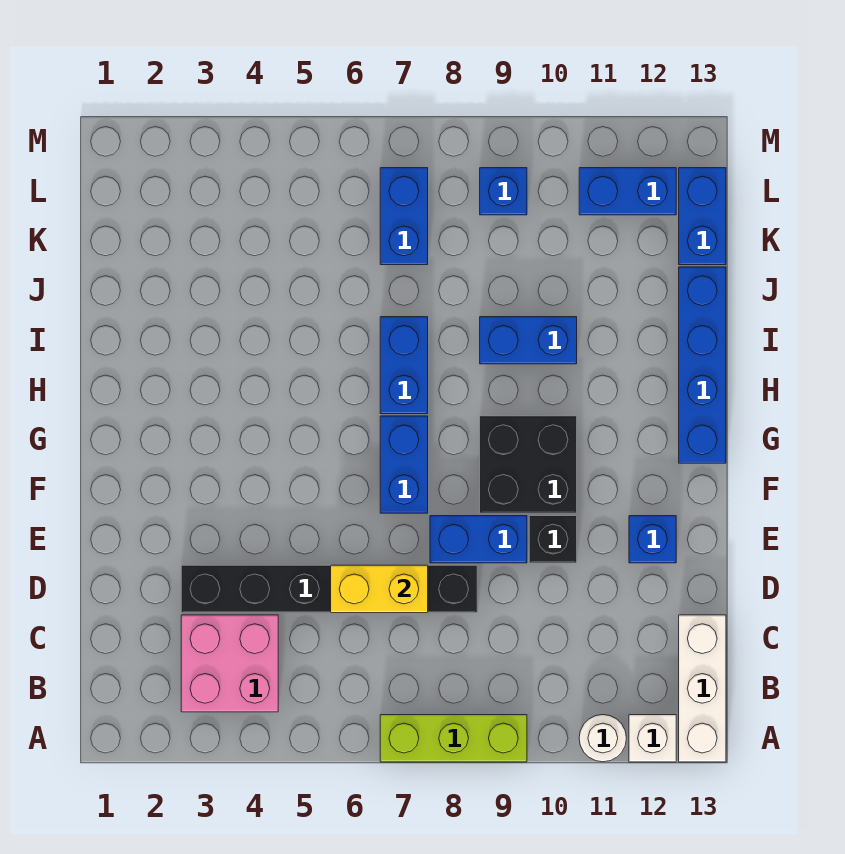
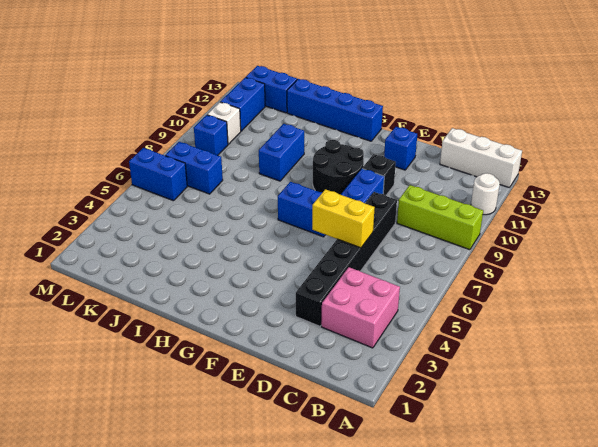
lime 1x3 brick [380,715,527,762] -> lime 1x3 brick turned to [397,185,483,250]
white 1x1 brick [629,715,676,762] -> white 1x1 brick moved to [207,102,241,144]
yellow 1x2 brick [331,565,428,613] -> yellow 1x2 brick turned to [312,189,375,248]
black 2x2 brick [480,416,577,513] -> black 2x2 round brick [313,140,364,195]
blue 1x2 brick [380,317,428,414] -> blue 1x2 brick moved to [129,148,187,201]

